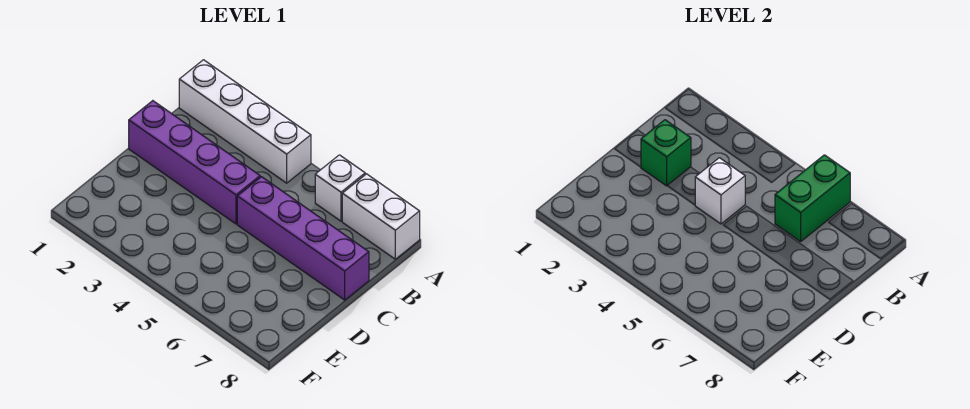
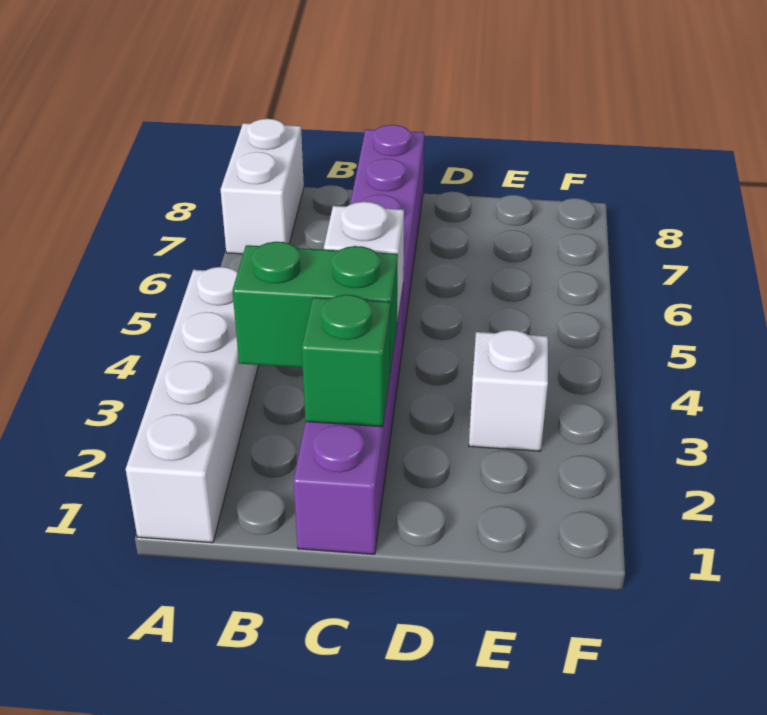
white 1x1 brick [315,155,365,221] -> white 1x1 brick moved to [469,330,548,451]
green 1x2 brick [775,155,850,241] -> green 1x2 brick moved to [233,242,398,372]

